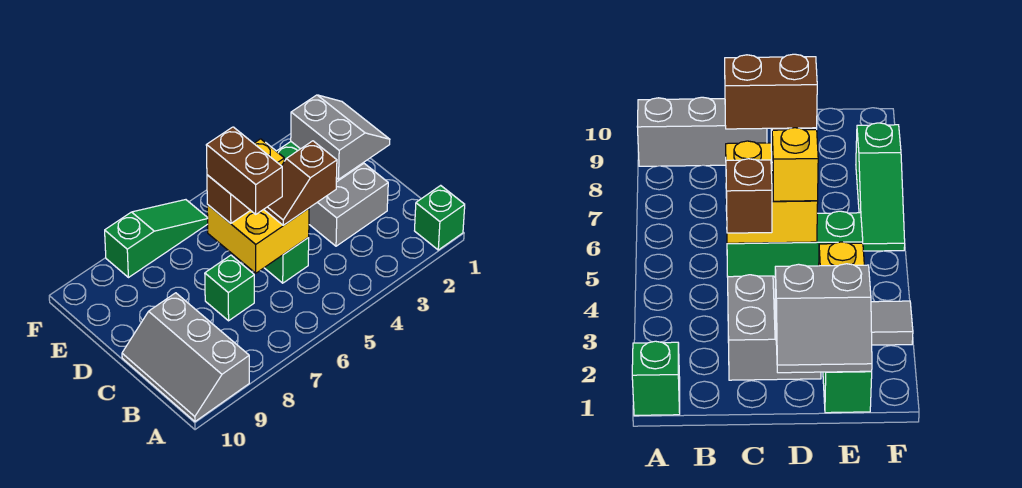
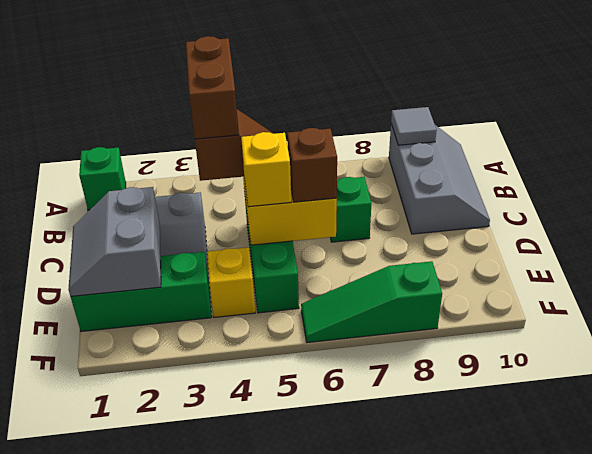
brown 1x2 brick [206,127,282,214] -> brown 1x2 brick moved to [186,36,239,139]
grey 1x1 tile [871,301,913,345] -> grey 1x1 tile moved to [391,107,437,145]

